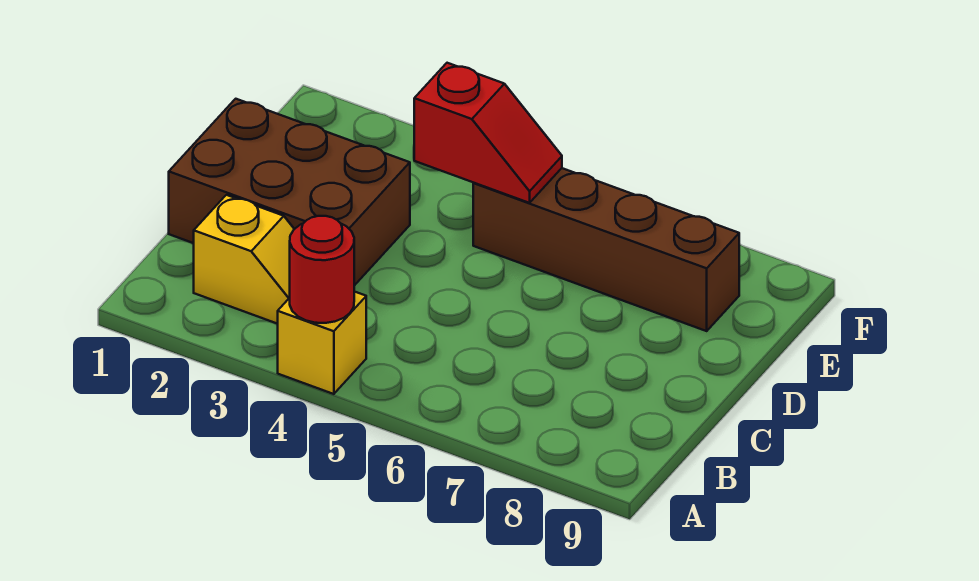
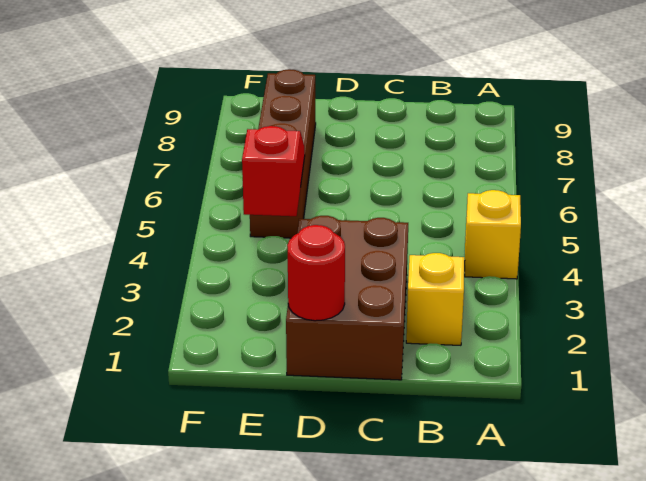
red 1x1 round brick [290,216,354,323] -> red 1x1 round brick moved to [287,225,345,321]

